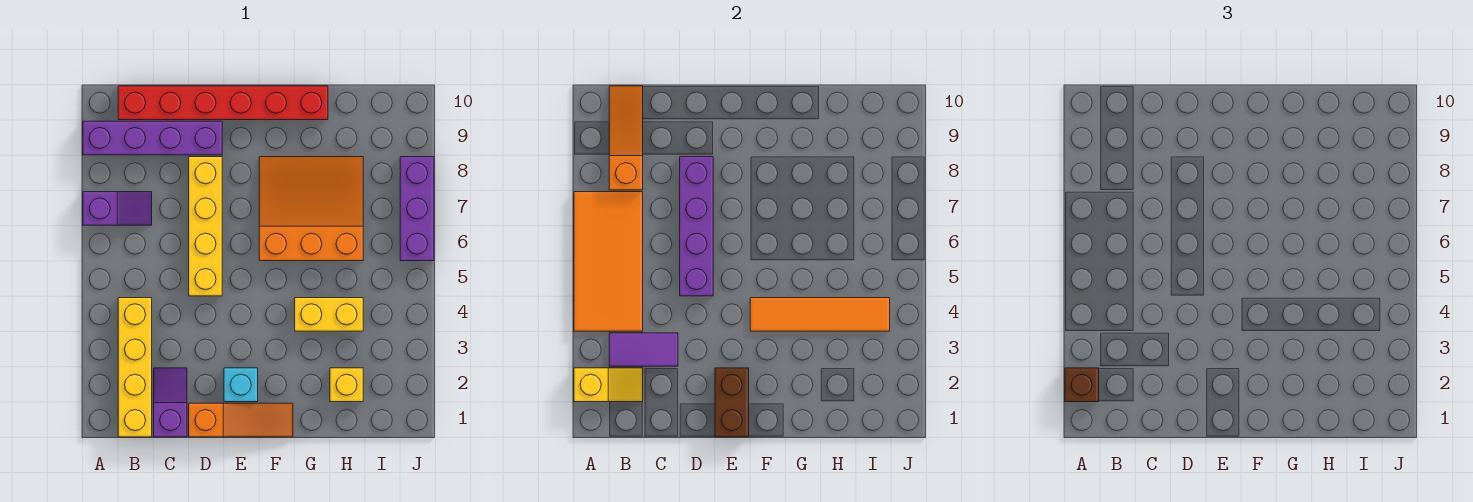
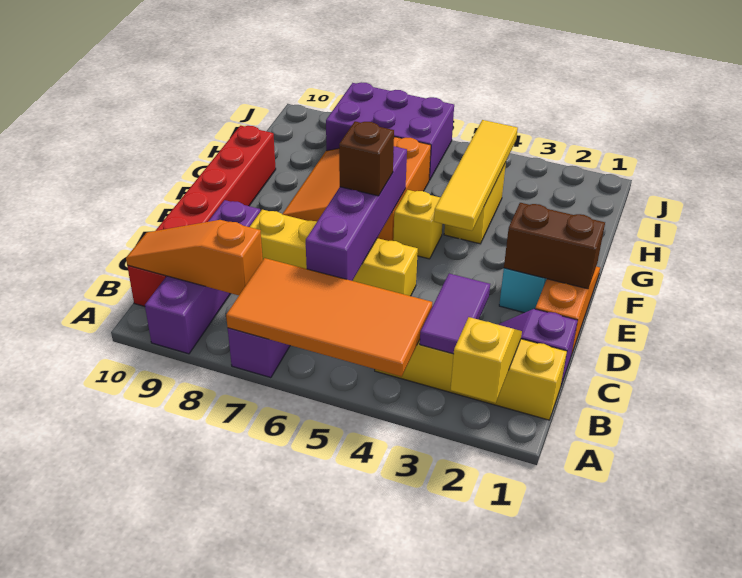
brown 1x1 brick [1065,368,1099,402] -> brown 1x1 brick moved to [339,121,394,196]
purple 1x4 brick [680,157,713,296] -> purple 1x4 brick turned to [306,146,407,281]
orange 1x4 tile [750,298,890,331] -> yellow 1x4 tile [434,120,518,231]
yellow 1x1 brick [330,368,363,402] -> yellow 1x1 brick moved to [393,190,442,259]
purple 1x3 brick [400,157,434,261] -> purple 2x3 brick [326,82,454,180]

